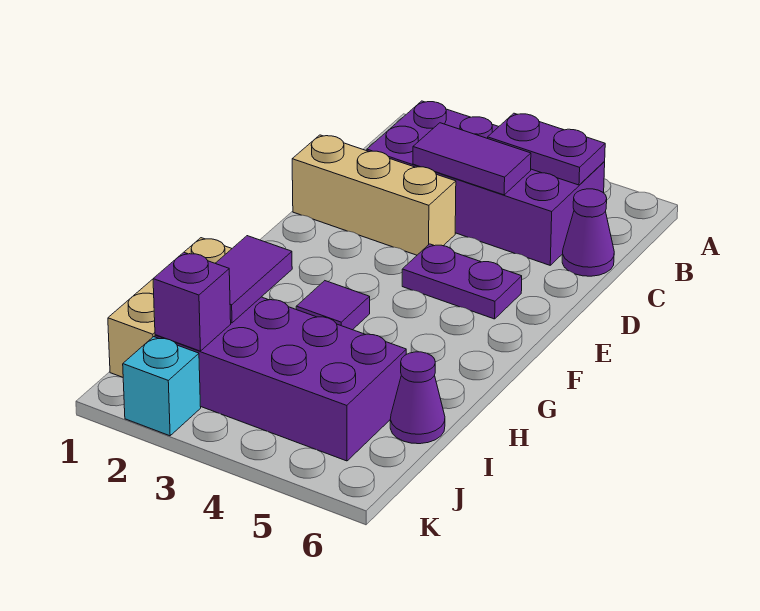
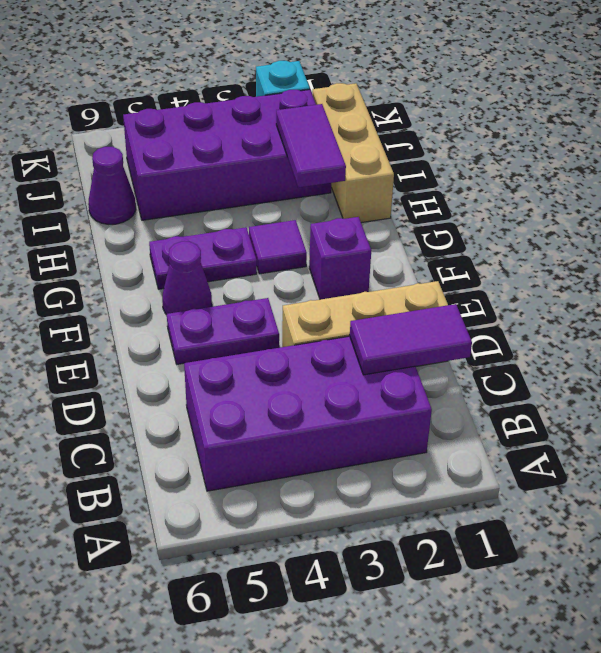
purple 1x2 plate [488,113,605,185] -> purple 1x2 plate moved to [149,227,257,289]
purple 1x2 tile [413,123,531,195] -> purple 1x2 tile moved to [350,304,472,375]
purple 1x1 cone [562,189,614,276] -> purple 1x1 cone moved to [162,241,212,315]
purple 1x1 brick [153,252,231,351] -> purple 1x1 brick moved to [309,217,371,300]

